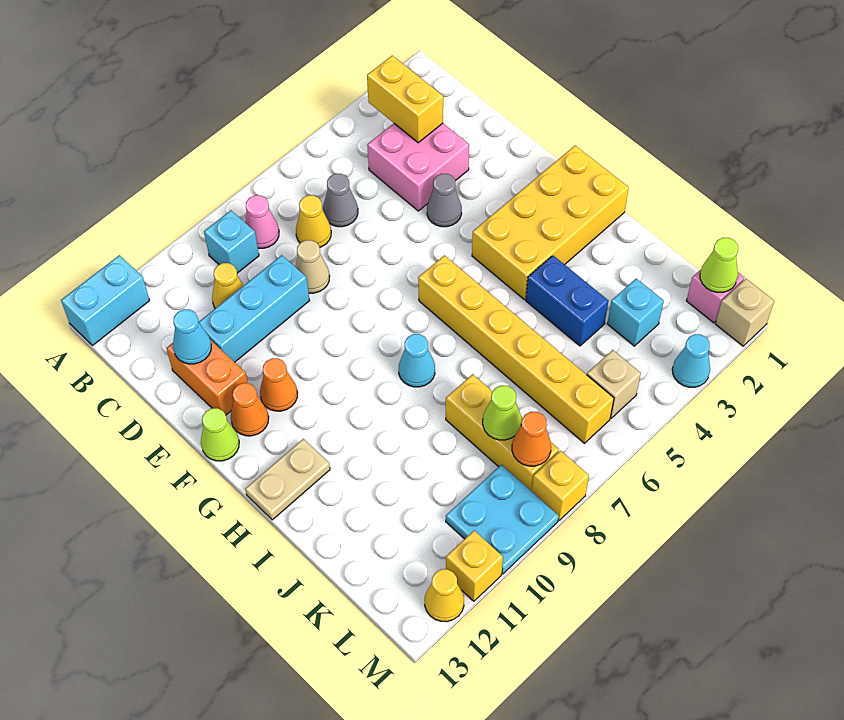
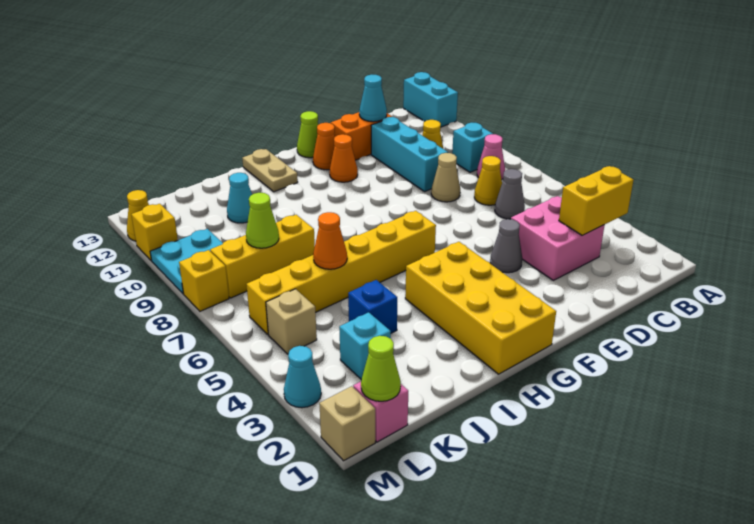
cyan 1x1 cone [399,334,435,387] -> cyan 1x1 cone moved to [227,173,252,223]
blue 1x2 brick [526,256,609,346] -> blue 1x1 brick [348,280,397,333]
orange 1x1 cone [512,412,551,466] -> orange 1x1 cone moved to [313,212,347,269]

